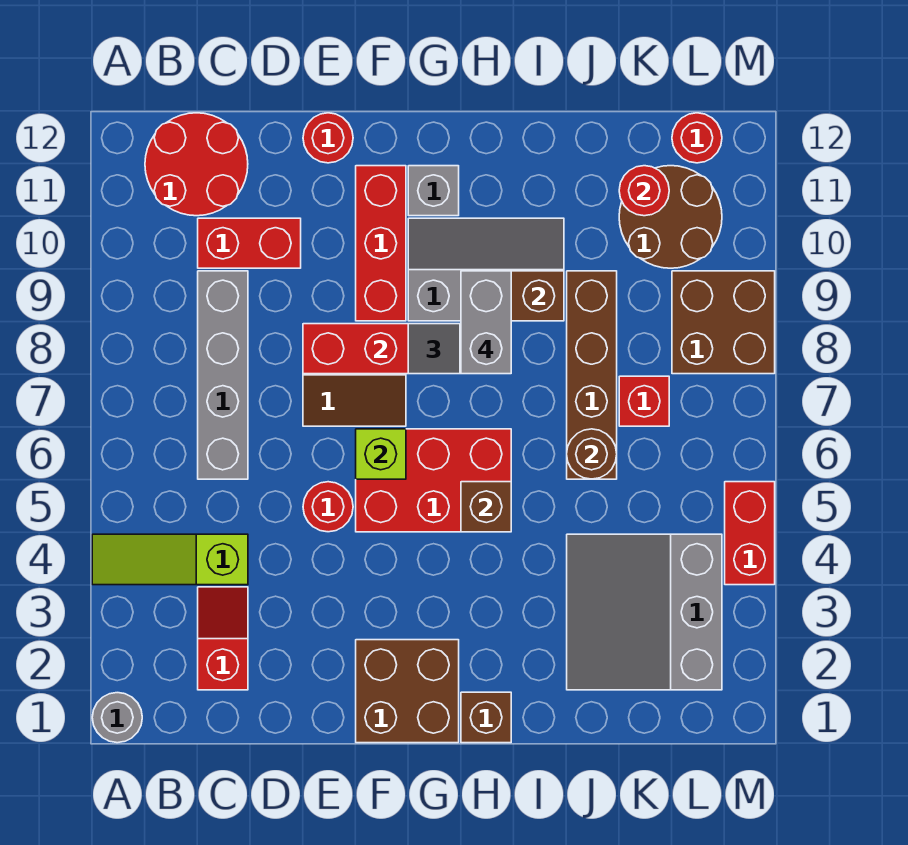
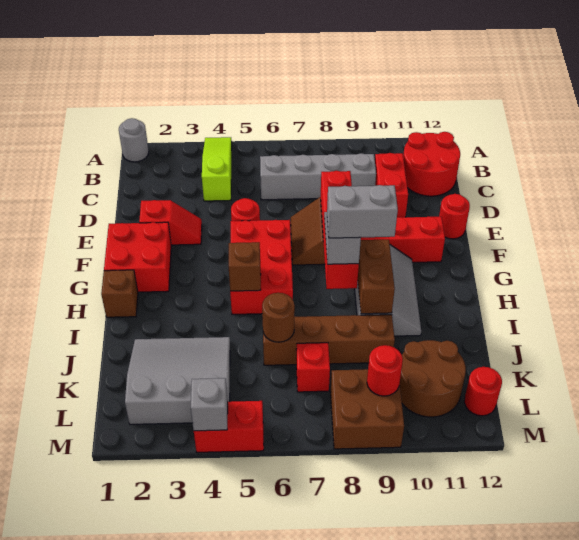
red 1x2 slope [198,587,248,690] -> red 1x2 slope moved to [139,200,202,245]
brown 2x2 brick [356,640,459,743] -> red 2x2 brick [104,222,171,292]
lime 1x1 brick [356,429,406,479] -> none
grey 1x1 brick [408,166,459,216] -> grey 1x1 brick moved to [191,378,228,431]
red 1x1 round brick [619,166,669,216] -> red 1x1 round brick moved to [367,345,403,396]

